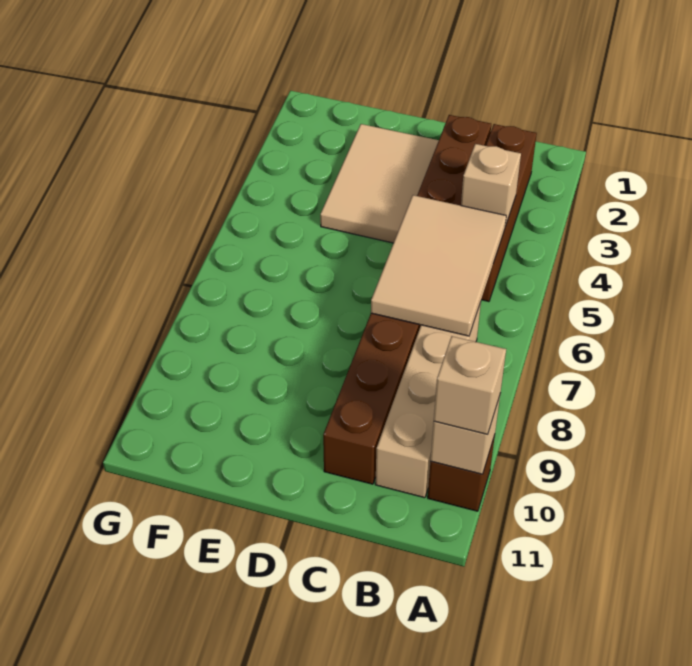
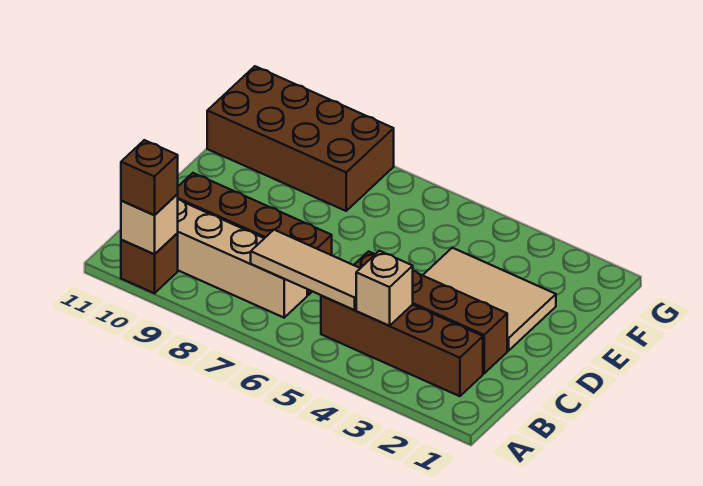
tan 1x1 brick [434,336,506,434] -> brown 1x1 brick [121,140,178,215]
tan 2x3 tile [371,195,506,336] -> tan 1x3 tile [251,230,360,310]
none -> brown 2x4 brick [207,66,394,211]

